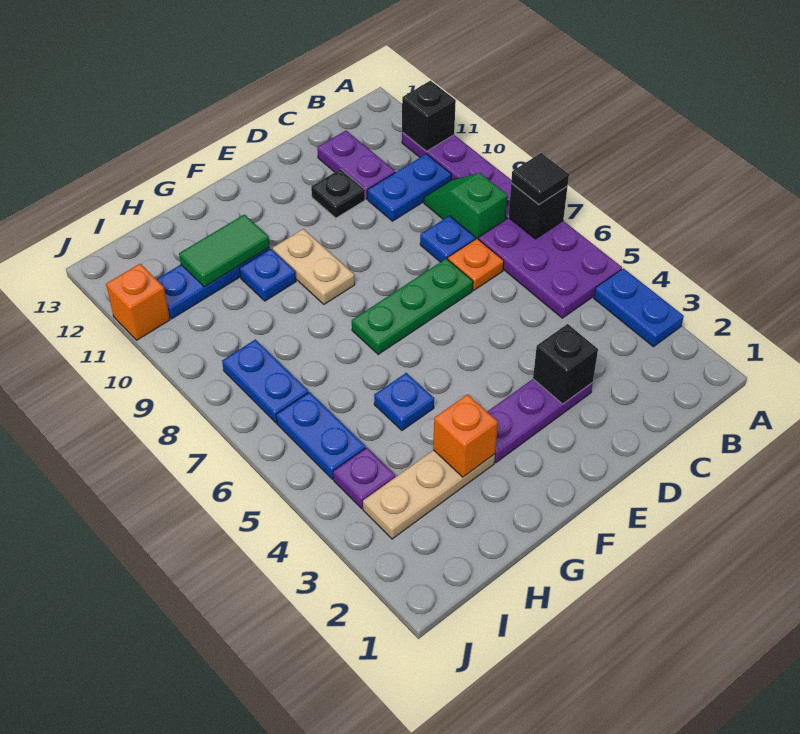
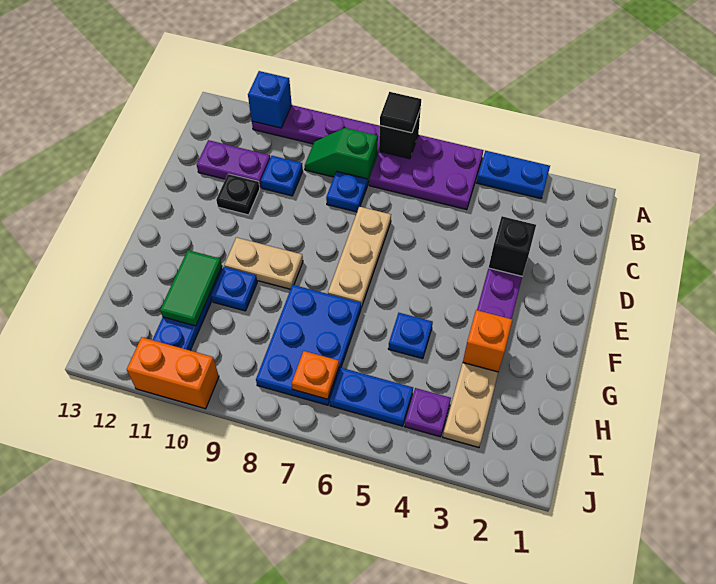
black 1x1 brick [402,81,456,151] -> blue 1x1 brick [248,71,292,128]
blue 1x2 plate [368,154,451,221] -> blue 1x1 plate [261,156,303,196]
orange 1x1 plate [448,239,504,290] -> orange 1x1 plate moved to [292,351,339,399]
green 1x3 plate [352,259,473,354] -> tan 1x3 plate [328,206,391,308]
blue 1x2 plate [222,339,308,423] -> blue 2x3 plate [256,285,361,405]
orange 1x1 brick [106,264,170,340] -> orange 1x2 brick [127,337,219,409]

